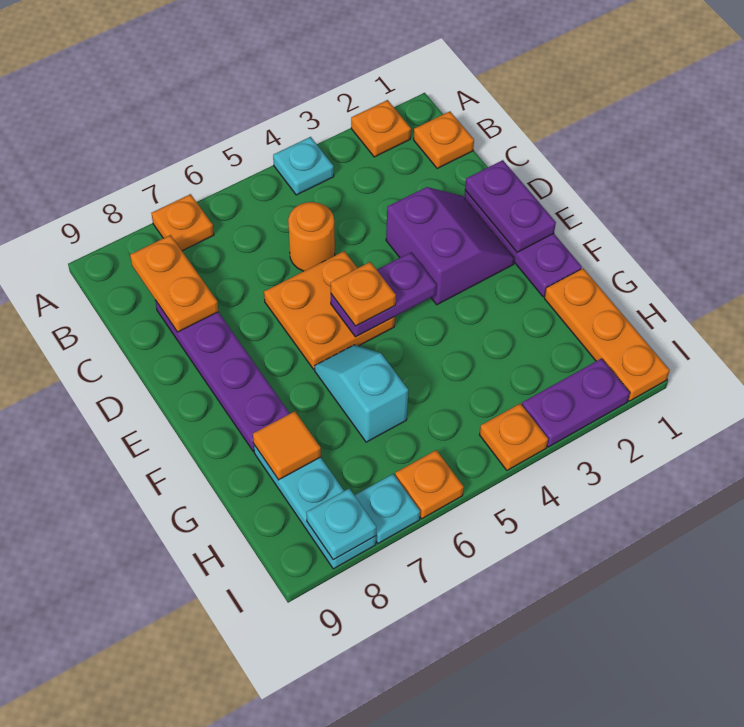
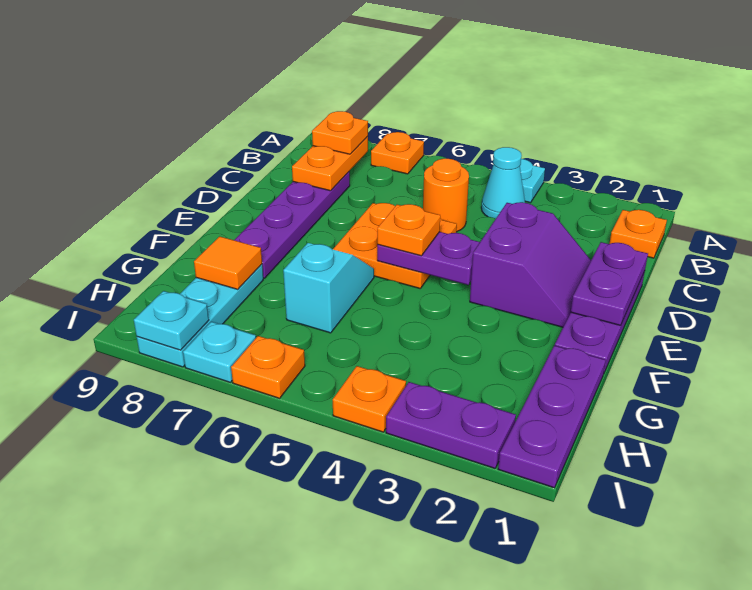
orange 1x1 plate [351,100,411,157] -> orange 1x1 plate moved to [312,111,368,154]
none -> cyan 1x1 cone [481,147,525,218]
orange 1x3 plate [544,268,670,401] -> purple 1x3 plate [498,345,606,488]

